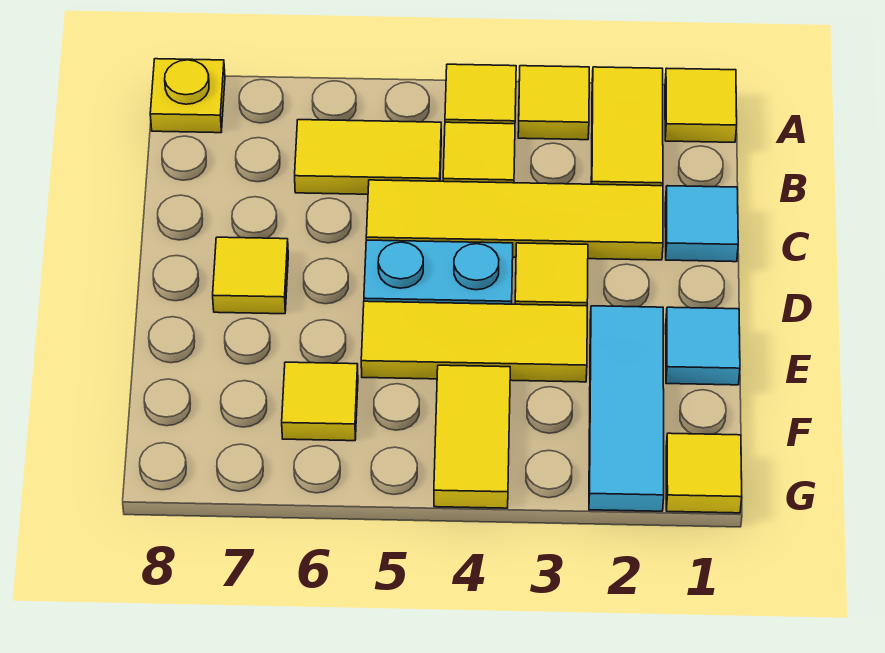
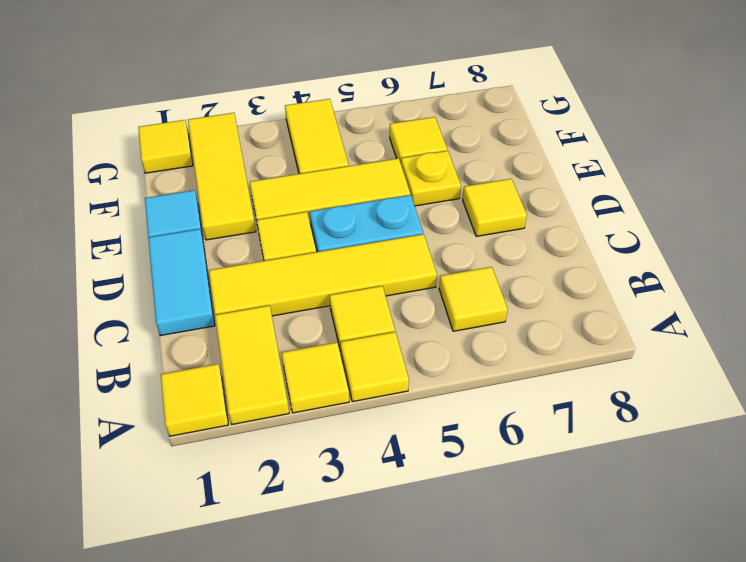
yellow 1x1 plate [150,59,225,133] -> yellow 1x1 plate moved to [401,151,461,206]
yellow 1x2 tile [295,120,441,194] -> yellow 1x1 tile [439,267,508,331]
cyan 1x1 tile [665,186,738,262] -> cyan 1x2 tile [148,229,215,336]
cyan 1x3 tile [589,306,664,511] -> yellow 1x3 tile [188,113,256,240]

